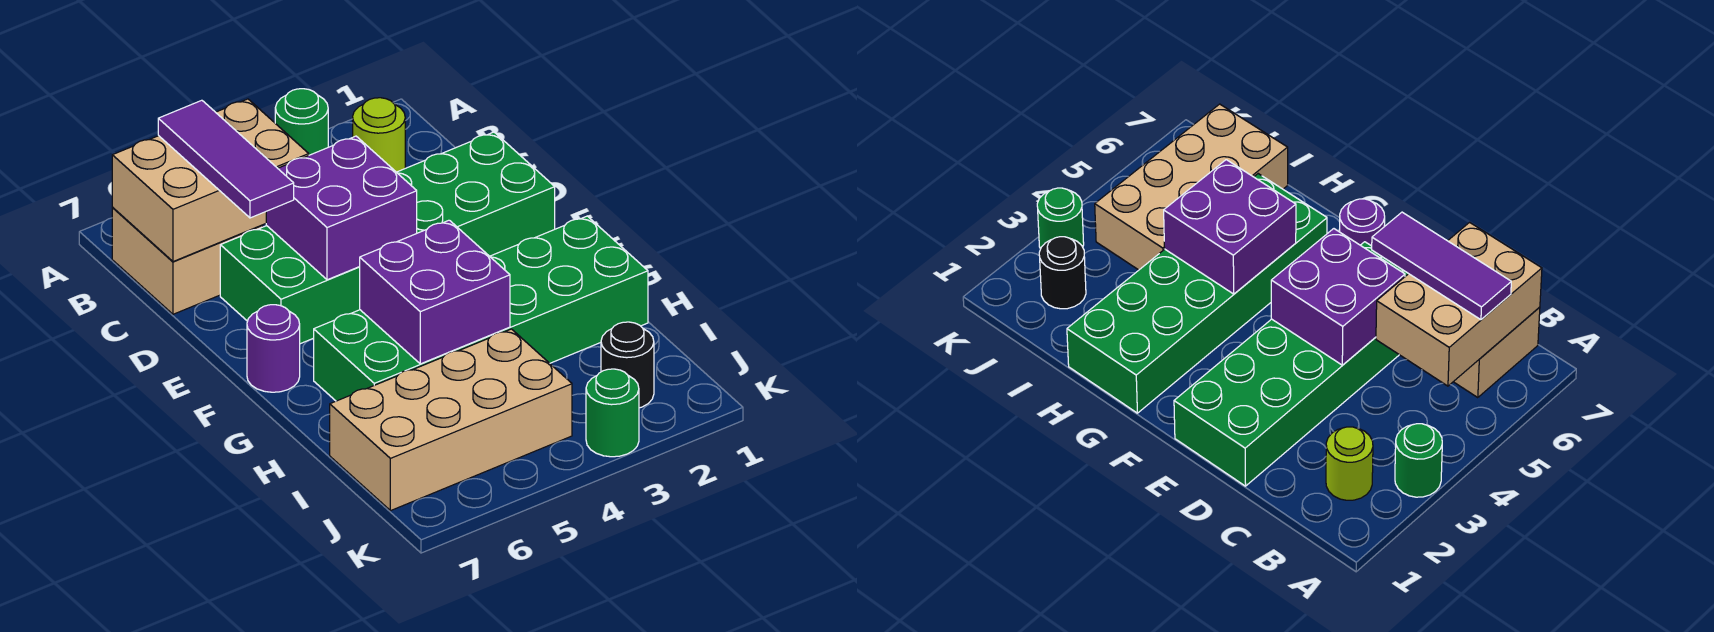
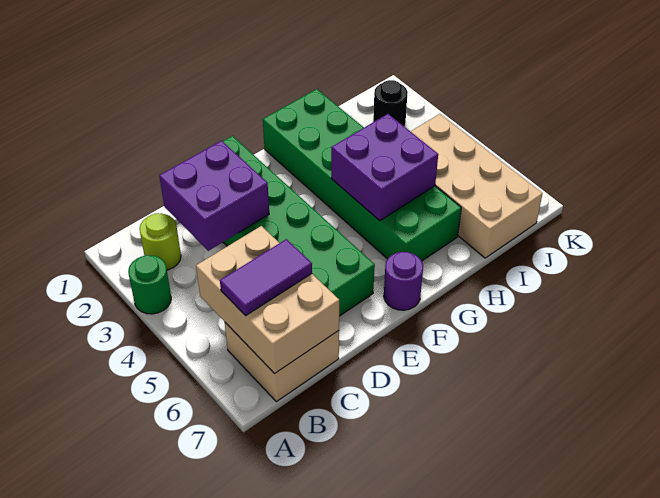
purple 1x3 tile [158,100,294,218] -> purple 1x2 tile [220,239,312,316]
purple 2x2 brick [266,136,417,280] -> purple 2x2 brick moved to [159,141,269,251]
green 1x1 round brick [586,369,639,457] -> none

